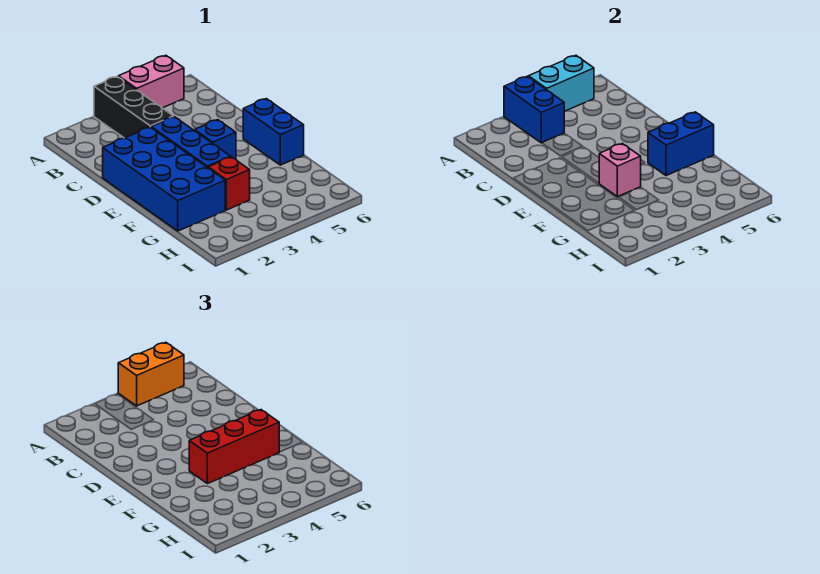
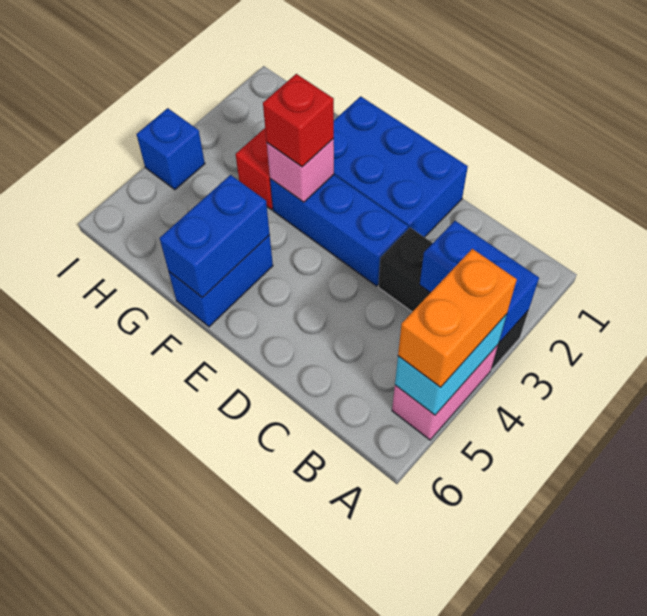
blue 2x4 brick [103,127,225,231] -> blue 2x3 brick [333,96,468,237]
blue 1x1 brick [195,120,236,159] -> blue 1x1 brick moved to [136,108,205,190]
blue 1x2 brick [243,99,304,165] -> blue 1x2 brick turned to [169,235,273,327]
red 1x3 brick [189,410,279,484] -> red 1x1 brick [263,74,334,167]

